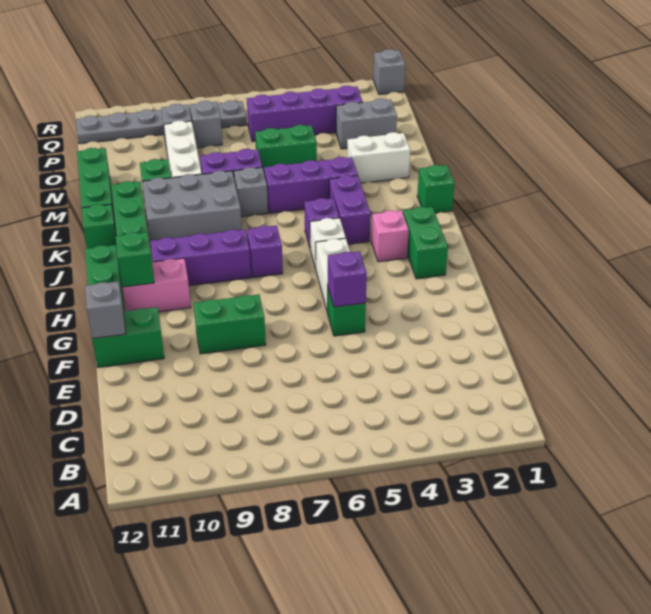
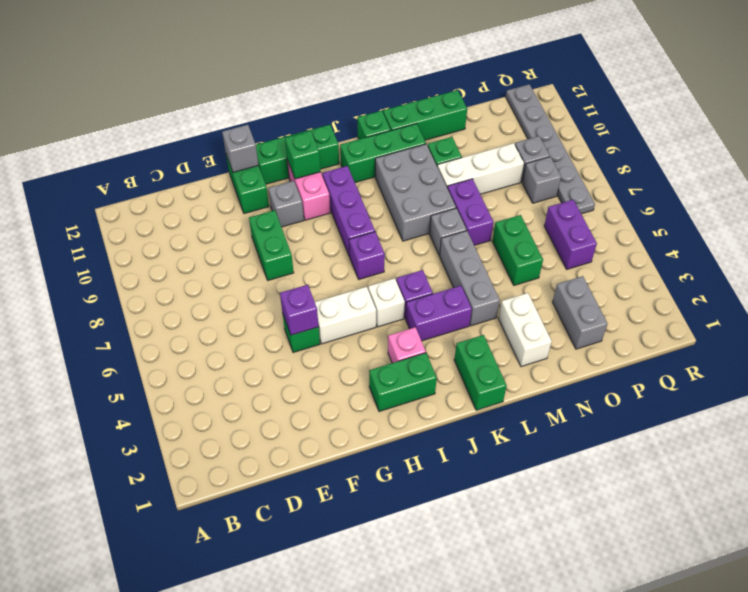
green 1x1 brick [417,165,455,213] -> green 1x2 brick [454,335,507,410]
purple 1x3 brick [264,157,358,213] -> grey 1x3 brick [439,231,500,326]
purple 1x4 brick [247,86,363,142] -> purple 1x2 brick [544,200,597,269]
grey 1x1 brick [373,49,405,94] -> grey 1x1 brick moved to [268,181,304,227]

